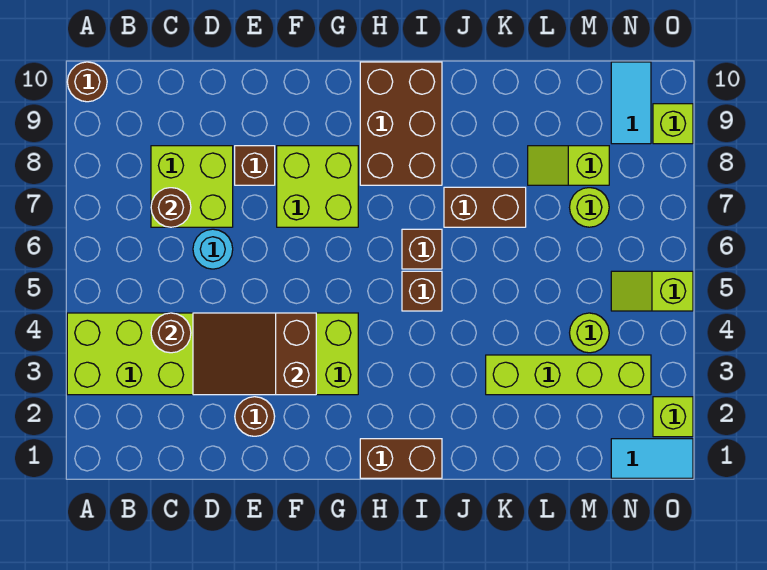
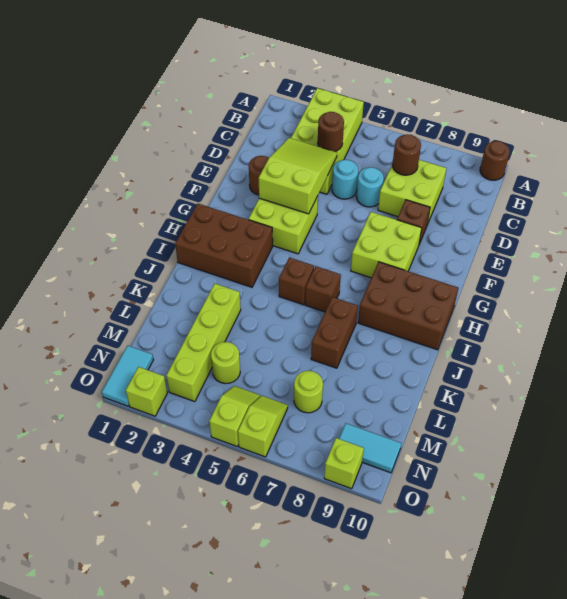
brown 2x3 slope [193,313,316,395] -> lime 2x3 slope [259,138,337,214]
none -> cyan 1x1 round brick [332,160,358,199]
brown 1x2 brick [360,439,442,478] -> brown 2x3 brick [175,204,273,287]
lime 1x2 slope [528,146,609,185] -> lime 1x2 slope moved to [238,396,288,457]

